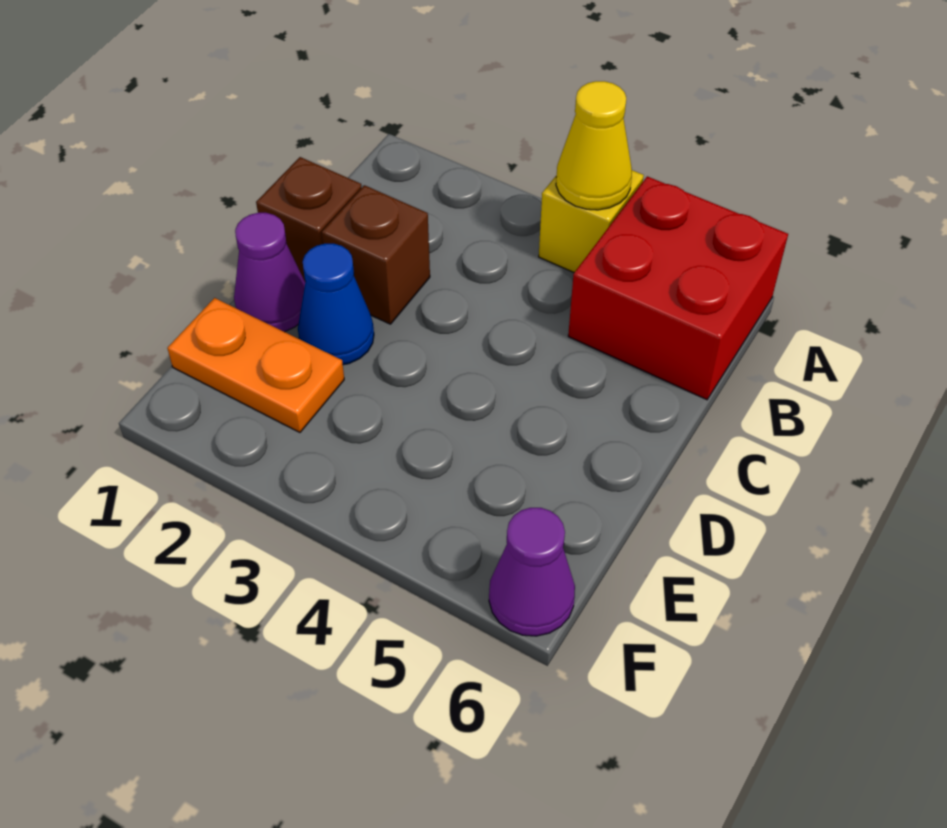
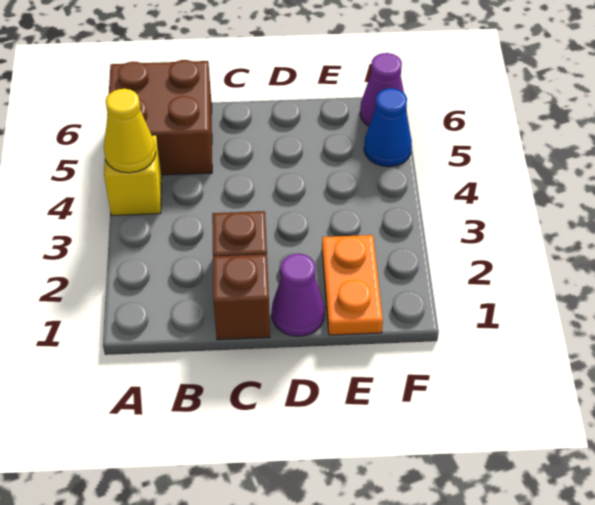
red 2x2 brick [568,176,788,400] -> brown 2x2 brick [107,60,212,175]
blue 1x1 cone [298,244,374,365] -> blue 1x1 cone moved to [364,88,412,167]

